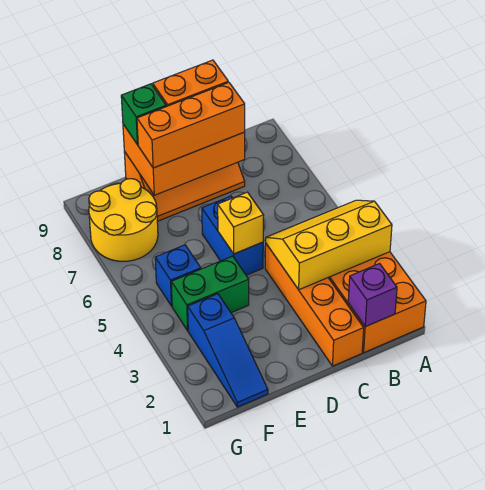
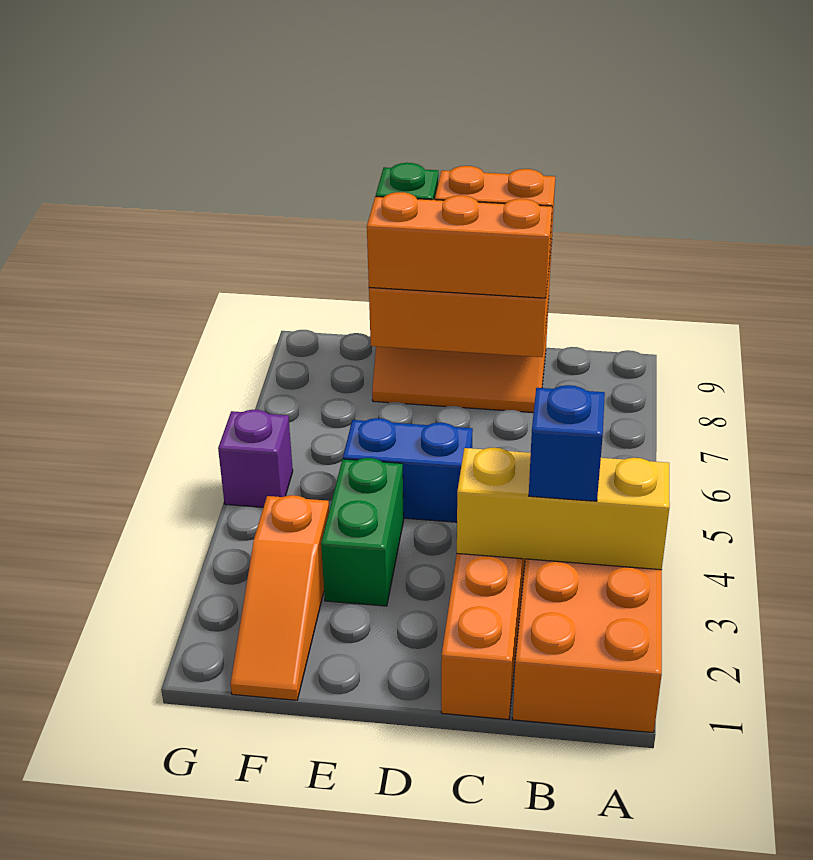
purple 1x1 brick [348,264,397,327] -> purple 1x1 brick moved to [218,410,293,507]
blue 1x2 brick [202,196,263,275] -> blue 1x2 brick turned to [343,418,473,522]
yellow 1x1 brick [218,192,264,254] -> none
green 1x2 brick [171,256,249,331] -> green 1x2 brick turned to [321,458,404,606]
blue 1x3 slope [188,294,268,407] -> orange 1x3 slope [230,495,329,700]
blue 1x1 brick [155,245,201,306] -> blue 1x1 brick moved to [529,385,605,501]
yellow 2x2 round brick [89,179,158,261] -> none

